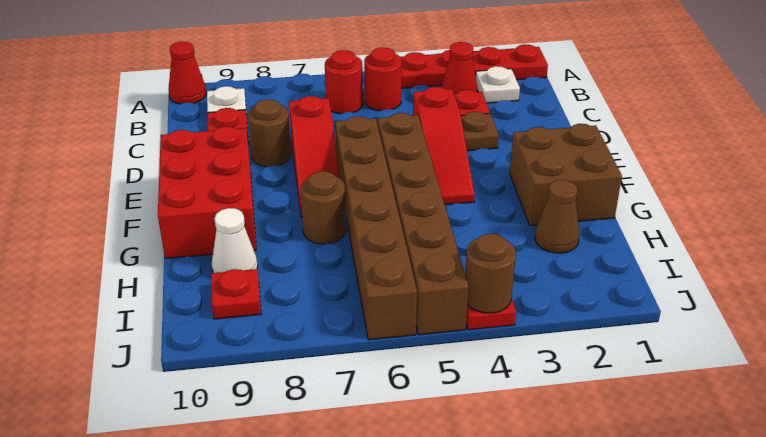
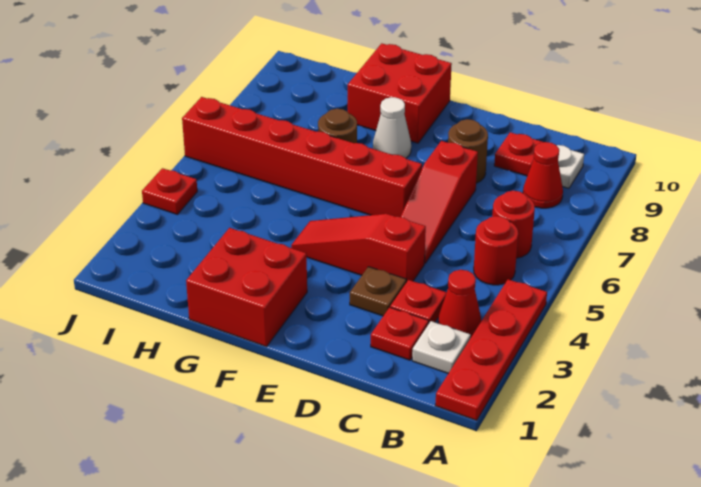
red 1x1 cone [169,42,206,104] -> red 1x1 cone moved to [523,142,563,208]
red 1x3 slope [289,96,340,217] -> red 1x3 slope turned to [401,141,478,264]
brown 1x6 brick [377,113,469,335] -> none
brown 1x6 brick [335,116,417,340] -> red 1x6 brick [182,97,422,217]
red 2x3 brick [158,126,256,259] -> red 2x2 brick [348,43,452,143]
brown 2x2 brick [510,124,622,226] -> red 2x2 brick [186,228,307,347]
brown 1x1 cone [535,180,580,253] -> none
white 1x1 cone [212,208,258,273] -> white 1x1 cone moved to [373,97,411,158]
red 1x1 plate [211,269,261,319] -> red 1x1 plate moved to [371,307,429,360]
brown 1x1 round brick [465,234,516,313] -> none

